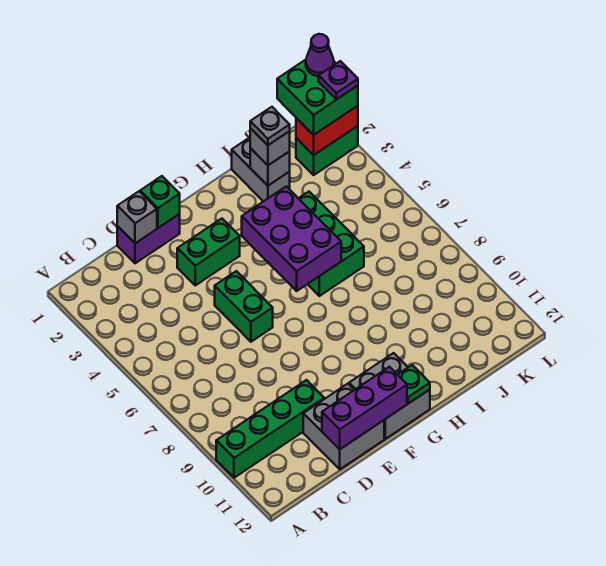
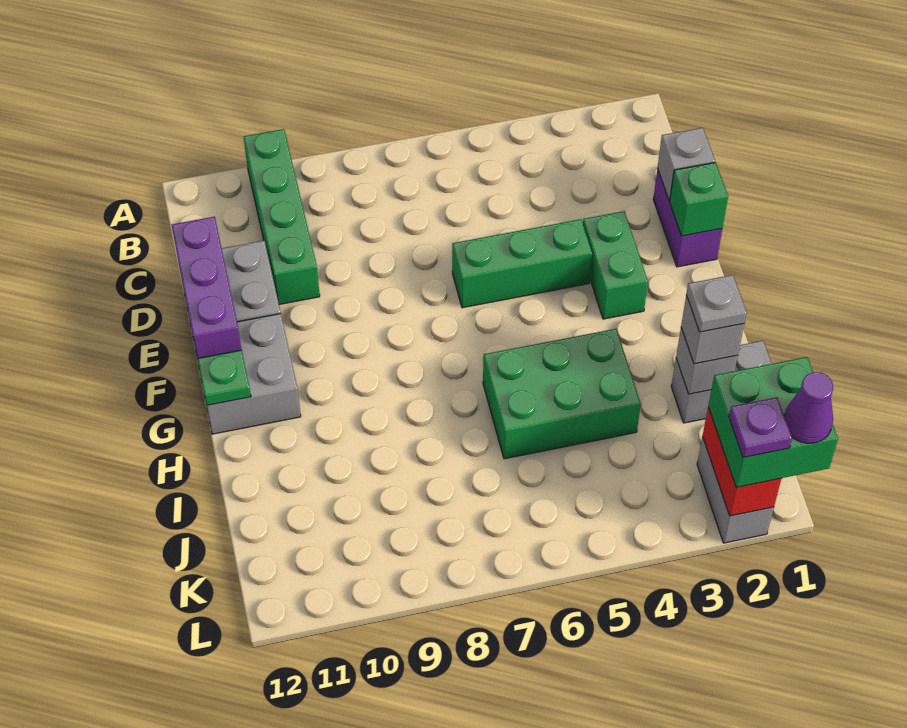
green 1x2 brick [215,271,273,342] -> green 1x3 brick [452,219,592,308]
purple 2x3 brick [242,186,341,291] -> none
green 1x2 brick [296,126,358,175] -> grey 1x2 brick [697,436,774,543]

